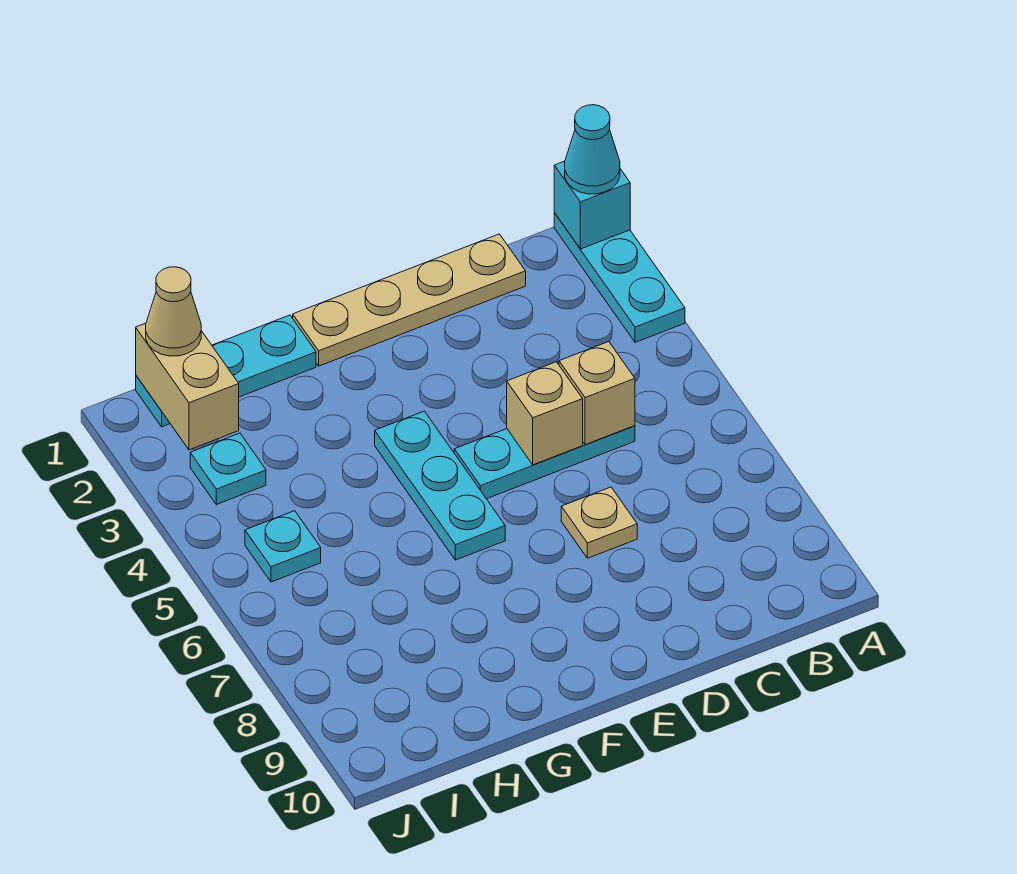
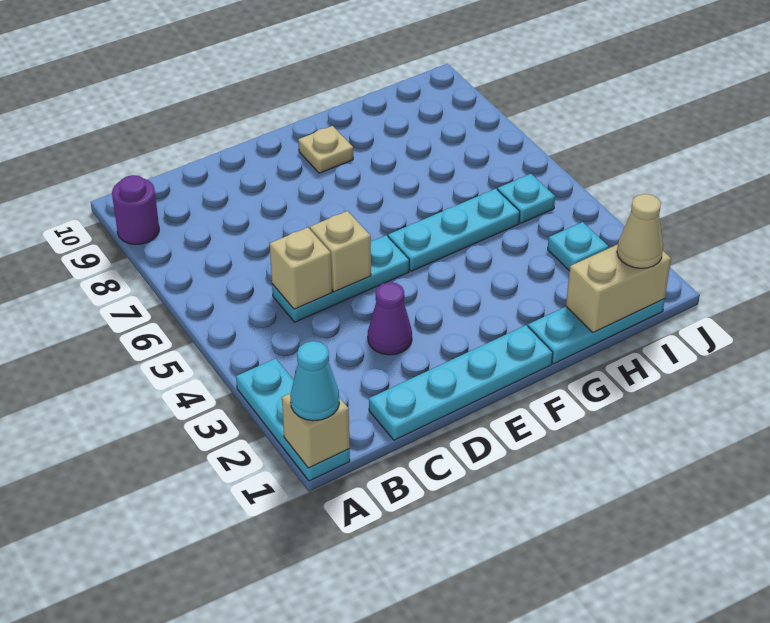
cyan 1x1 brick [554,161,630,249] -> tan 1x1 brick [282,393,350,468]
none -> purple 1x1 round brick [112,175,159,245]
tan 1x4 plate [293,234,526,366] -> cyan 1x4 plate [369,325,553,440]
none -> purple 1x1 cone [368,282,412,355]
tan 1x1 plate [561,487,637,558] -> tan 1x1 plate moved to [298,126,353,173]
cyan 1x3 plate [375,411,505,560] -> cyan 1x3 plate turned to [388,189,520,271]
tan 1x2 brick [136,323,239,450] -> tan 1x2 brick turned to [566,244,671,333]

